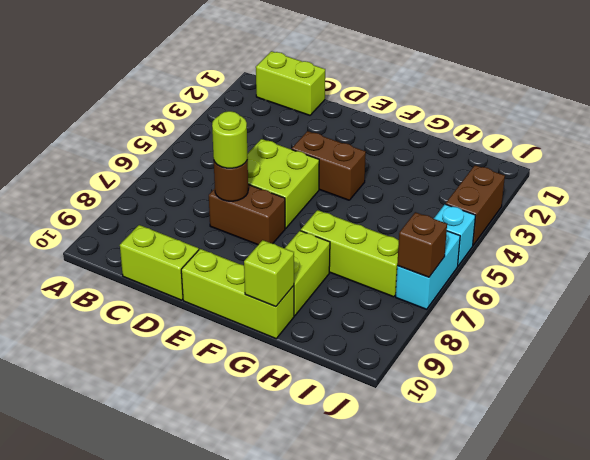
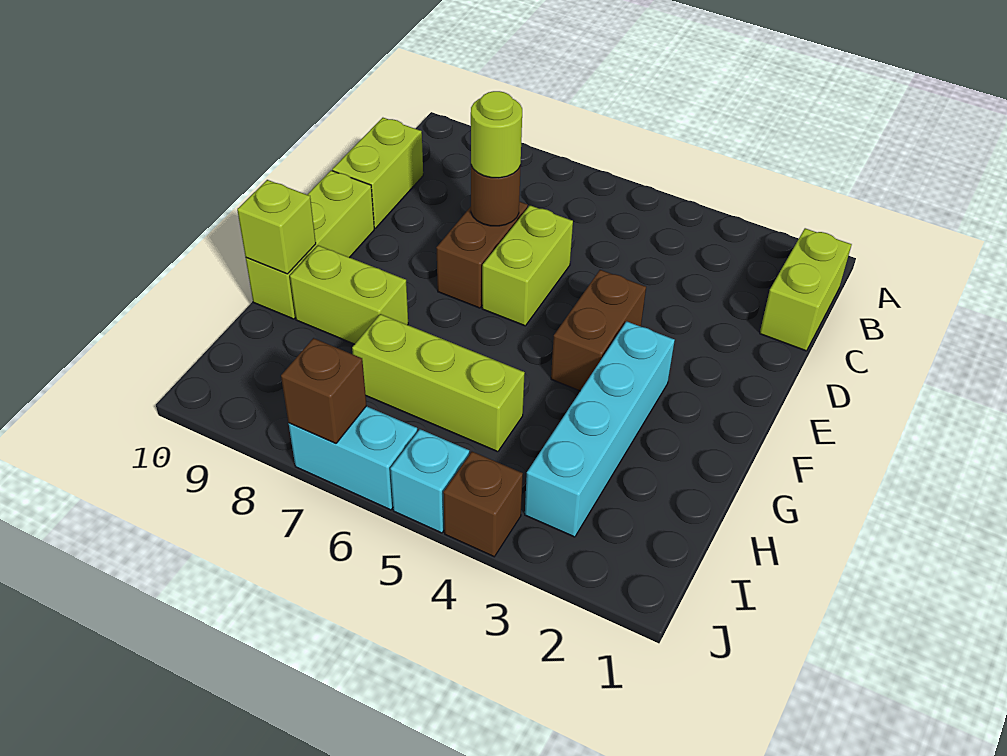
lime 2x2 brick [247,139,319,228] -> lime 1x2 brick [482,205,573,326]
none -> cyan 1x4 brick [525,321,675,537]
lime 1x3 brick [301,210,399,297] -> lime 1x3 brick turned to [352,314,525,452]
brown 1x2 brick [446,165,505,245] -> brown 1x1 brick [443,452,523,557]

